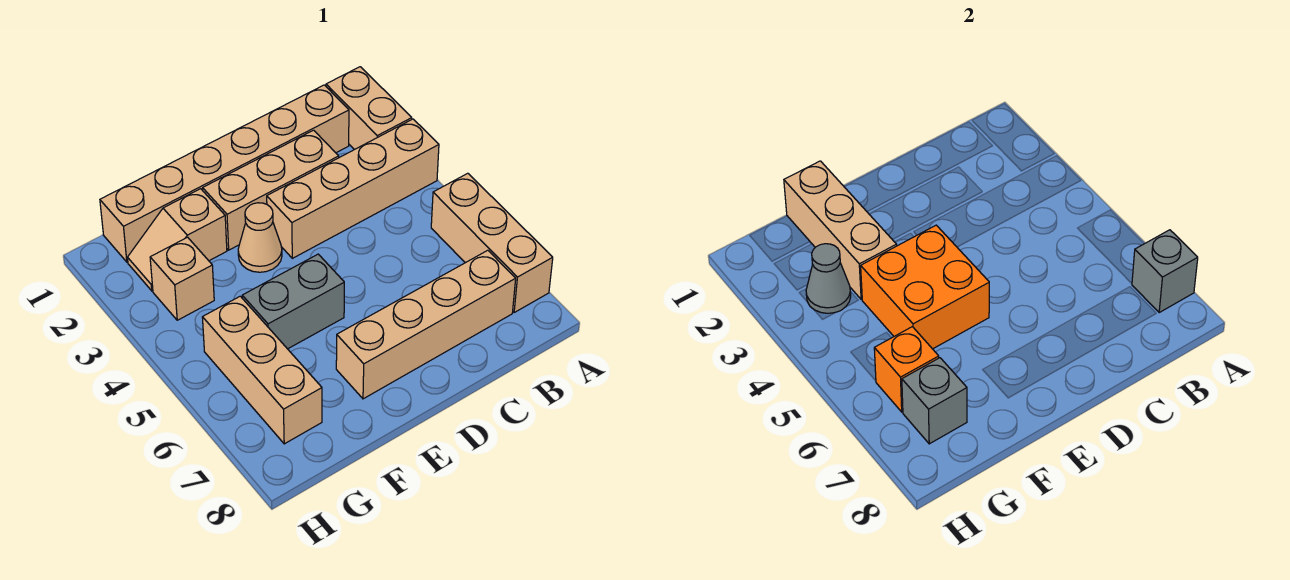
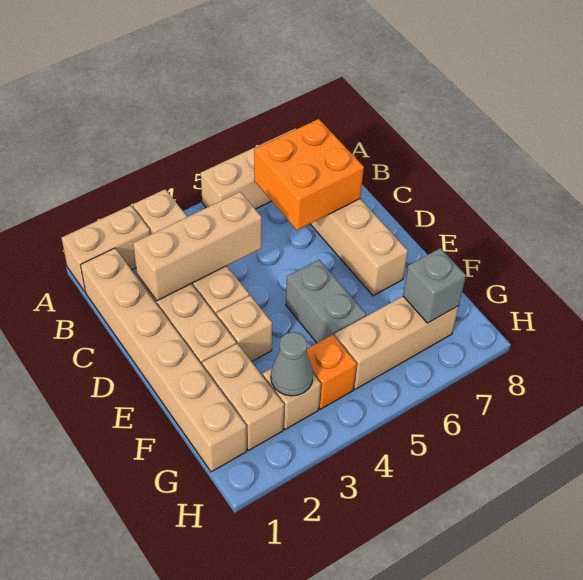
grey 1x1 brick [1132,230,1198,312] -> none
tan 1x1 cone [238,203,282,272] -> tan 1x1 brick [216,296,272,362]
orange 2x2 brick [861,225,989,349] -> orange 2x2 brick moved to [254,119,364,230]
tan 1x3 brick [784,161,897,299] -> tan 1x3 brick moved to [133,192,262,301]
tan 1x2 slope [128,189,227,291] -> tan 1x2 brick [202,344,284,451]
orange 1x1 brick [874,327,939,412] -> orange 1x1 brick moved to [306,335,357,409]

